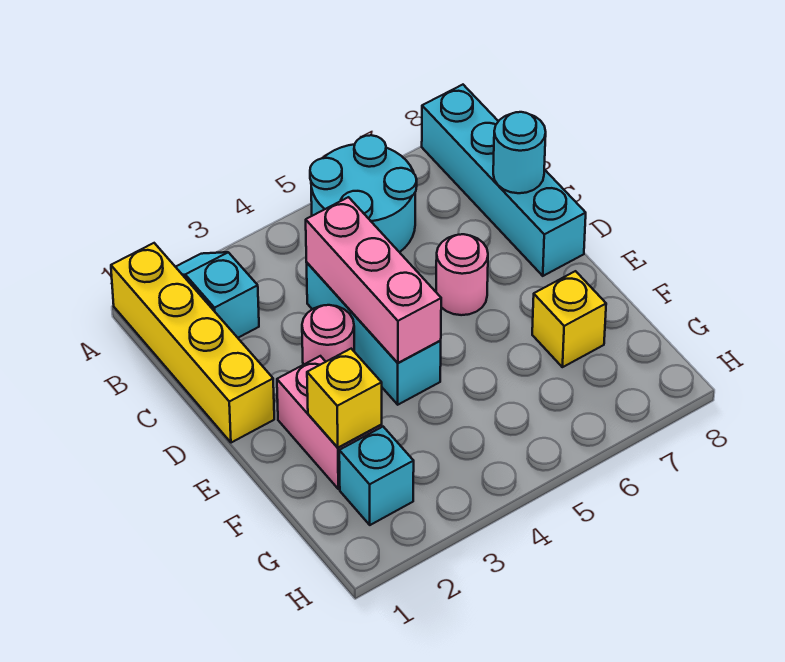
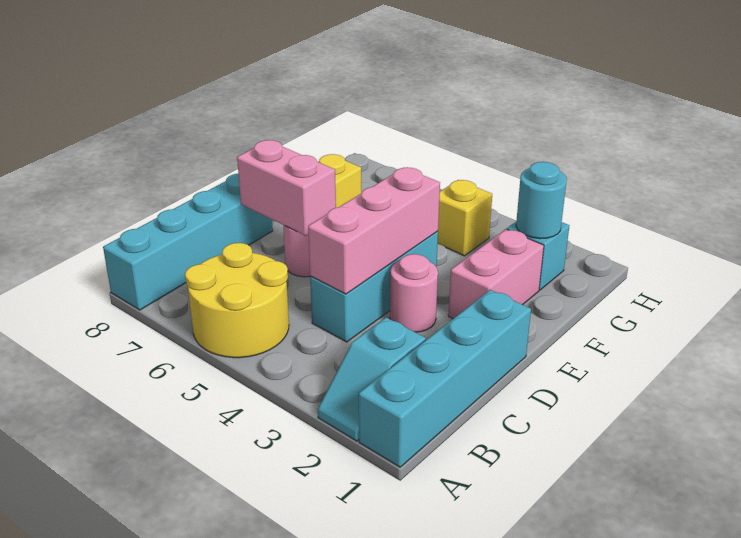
yellow 1x4 brick [111,243,274,443] -> cyan 1x4 brick [359,290,531,467]
cyan 2x2 round brick [310,135,417,252] -> yellow 2x2 round brick [185,243,289,358]
cyan 1x1 round brick [493,112,546,193] -> cyan 1x1 round brick moved to [516,162,567,239]
none -> pink 1x2 brick [237,140,336,236]
yellow 1x1 brick [307,349,382,448] -> yellow 1x1 brick moved to [438,180,492,256]

